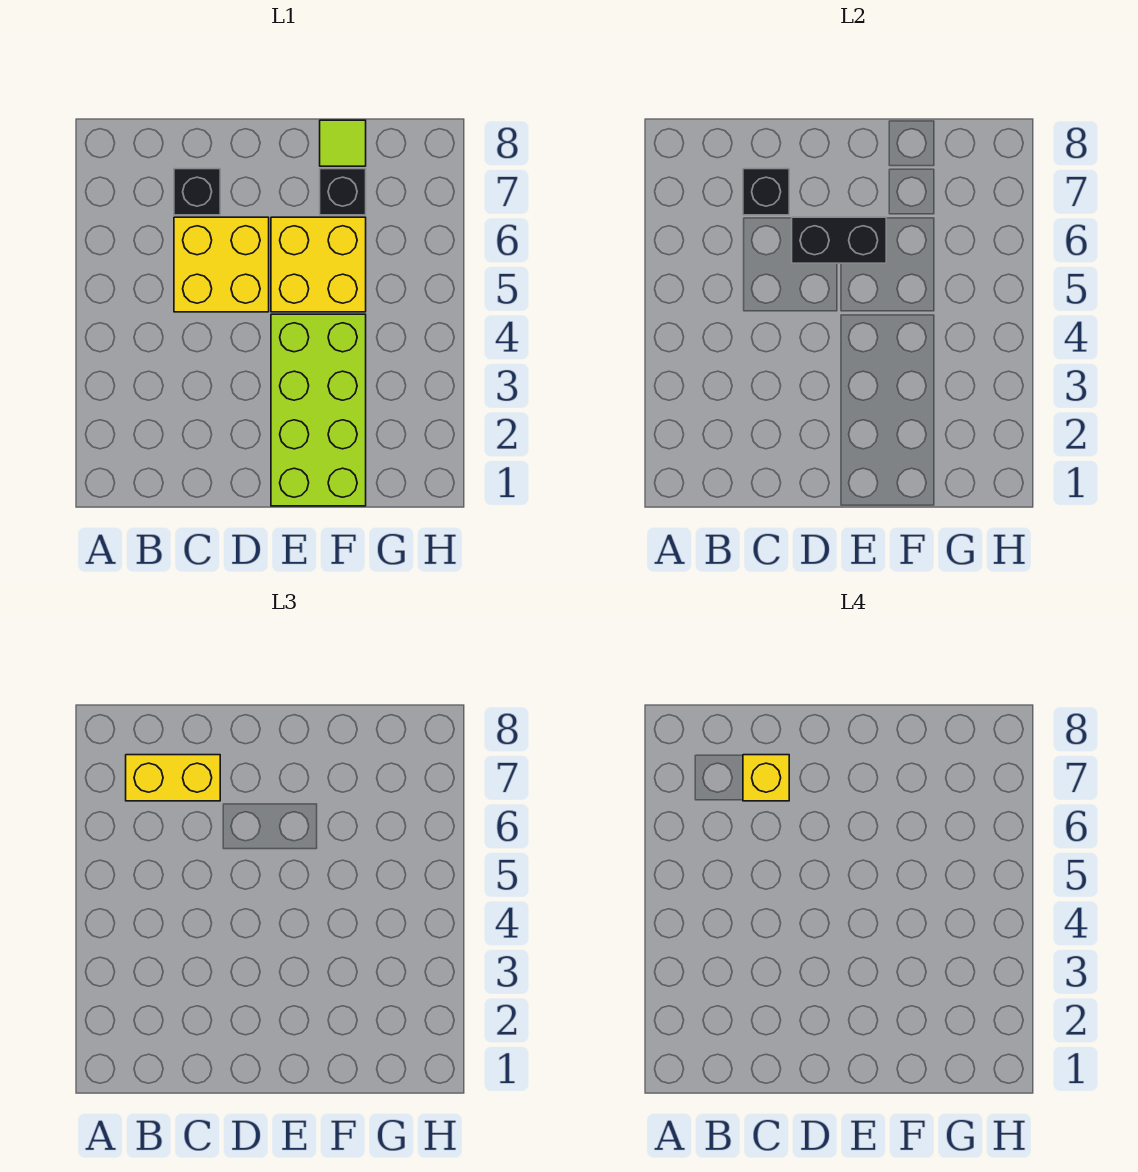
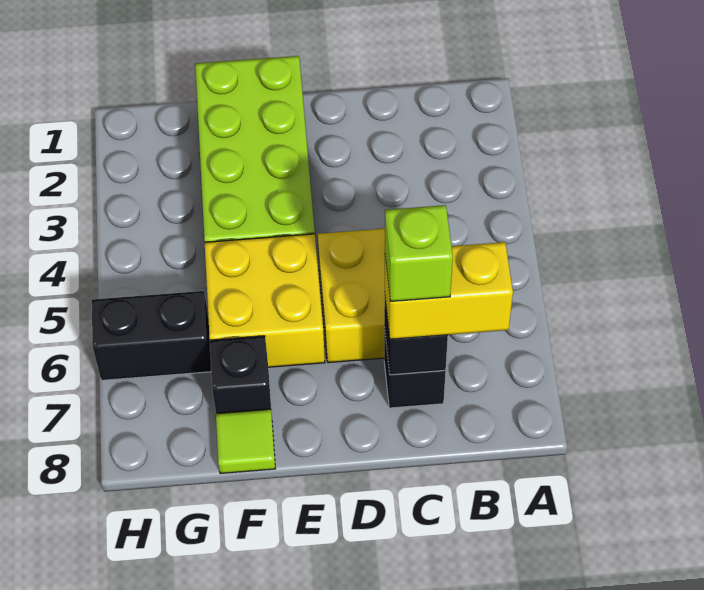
yellow 1x1 brick [743,755,789,801] -> lime 1x1 brick [385,205,453,301]
black 1x2 brick [792,217,886,263] -> black 1x2 brick moved to [92,291,211,380]

